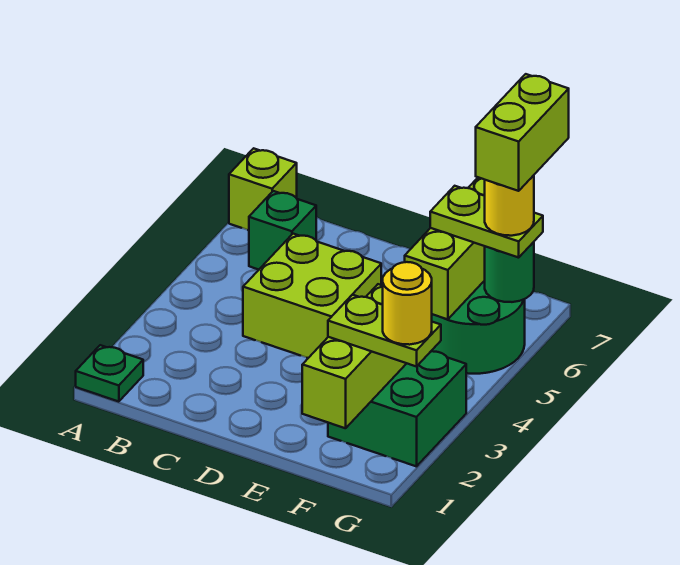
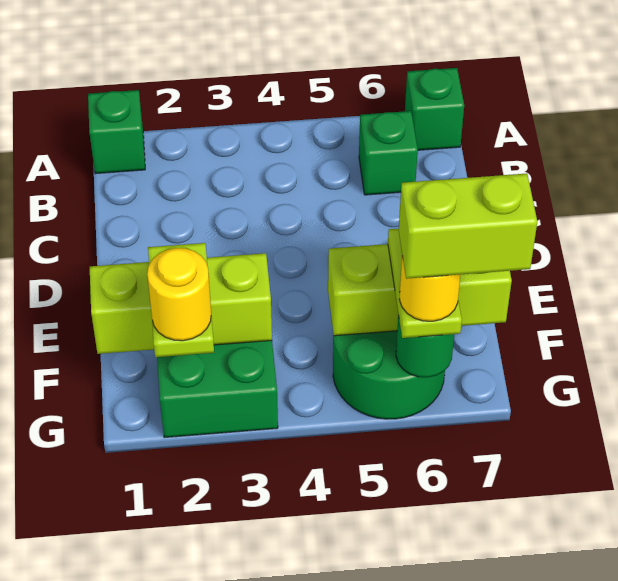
green 1x1 plate [76,345,143,402] -> green 1x1 brick [88,90,145,174]
lime 1x1 brick [229,148,297,230] -> green 1x1 brick [405,68,464,150]
lime 2x2 brick [243,234,381,358] -> none

